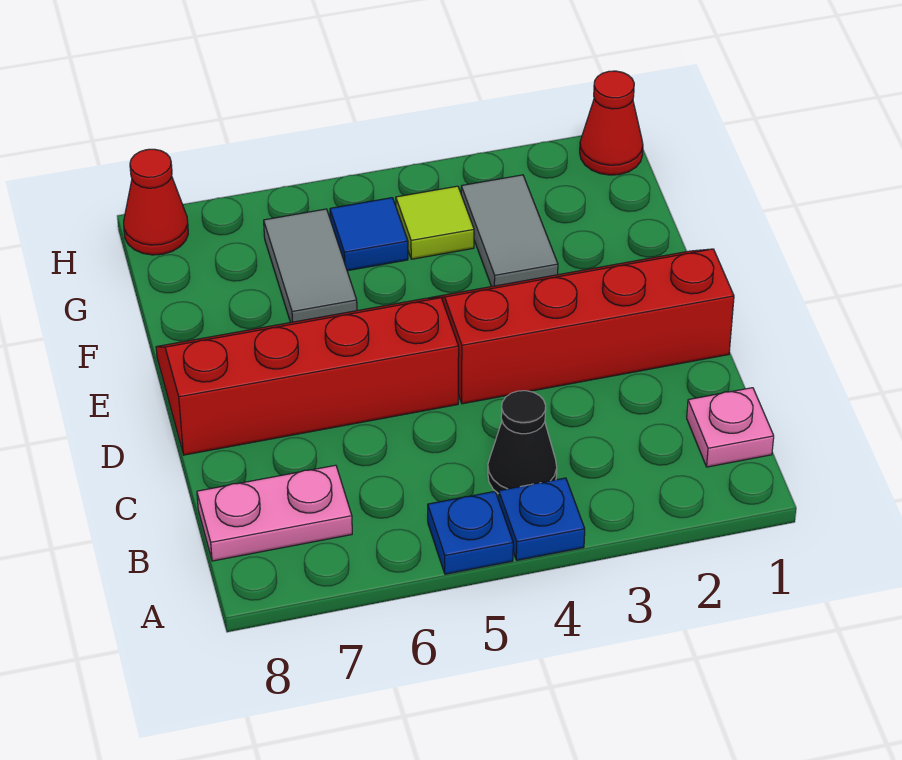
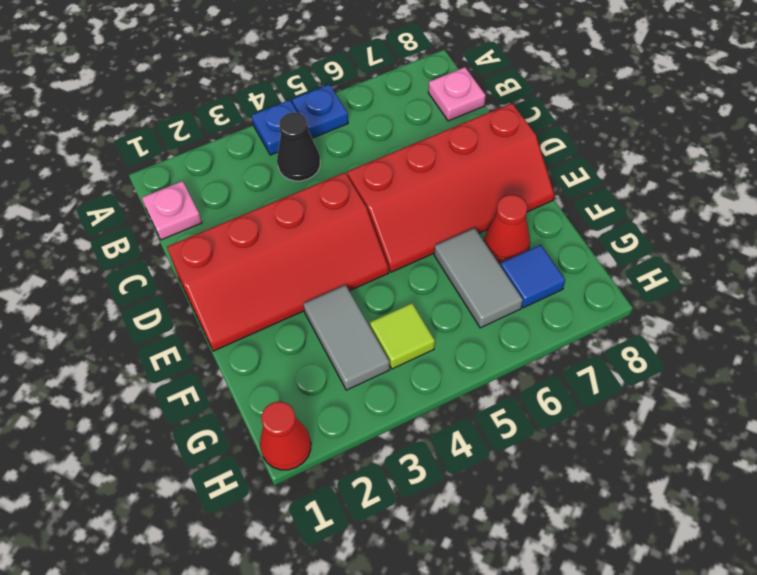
pink 1x2 plate [197,465,352,561] -> pink 1x1 plate [428,67,485,121]
blue 1x1 tile [330,198,408,271] -> blue 1x1 tile moved to [500,245,565,308]
red 1x1 cone [124,149,188,255] -> red 1x1 cone moved to [484,195,530,263]

